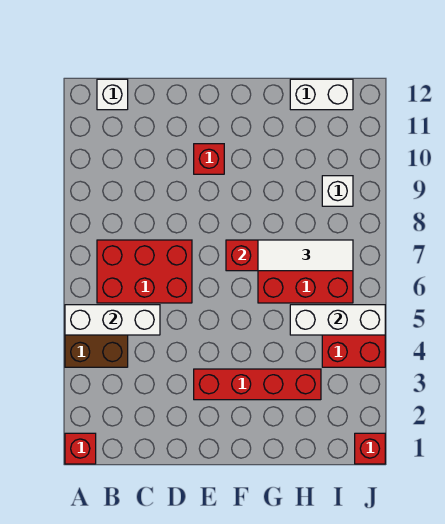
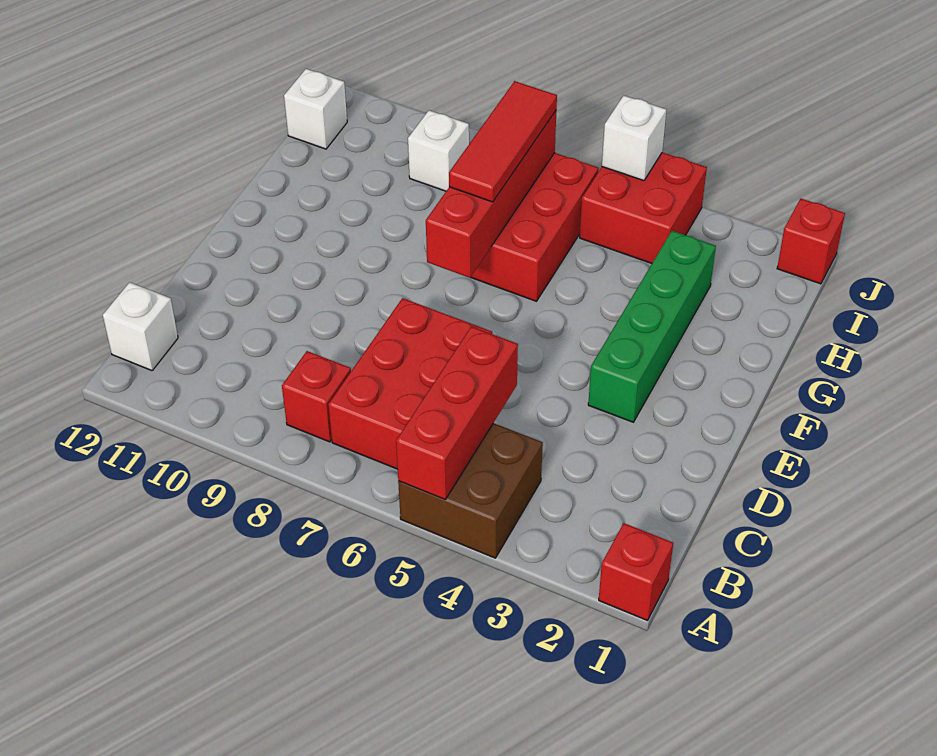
white 1x3 brick [65,305,160,335] -> red 1x3 brick [396,327,518,499]
red 1x4 brick [194,369,321,400] -> green 1x4 brick [588,231,716,422]
red 1x1 brick [194,144,224,174] -> red 1x1 brick moved to [282,351,351,442]
white 1x3 tile [258,240,353,271] -> red 1x3 tile [449,81,557,202]
white 1x3 brick [290,305,385,335] -> white 1x1 brick [602,96,666,181]
white 1x2 brick [290,79,353,110] -> white 1x1 brick [284,69,347,149]

